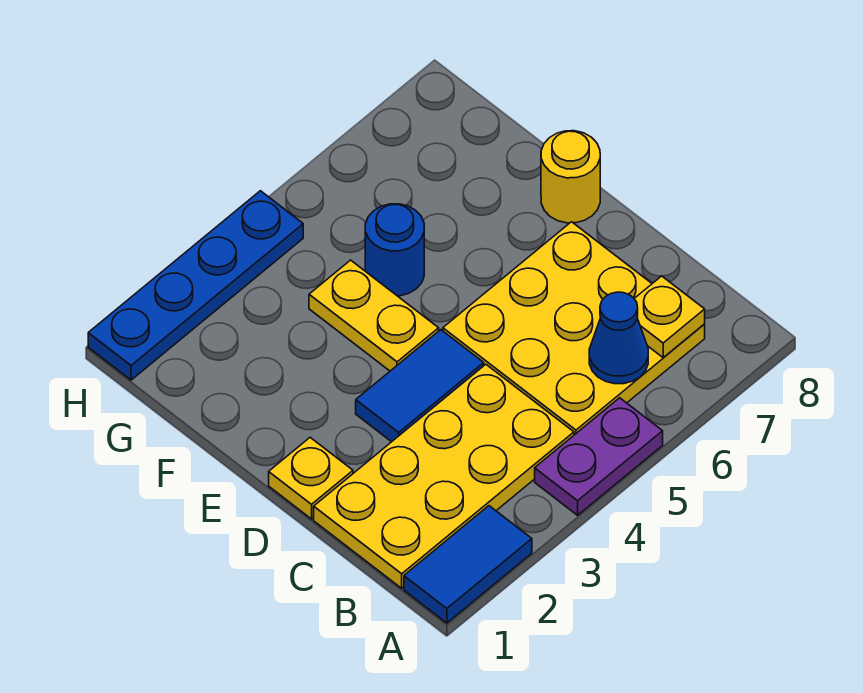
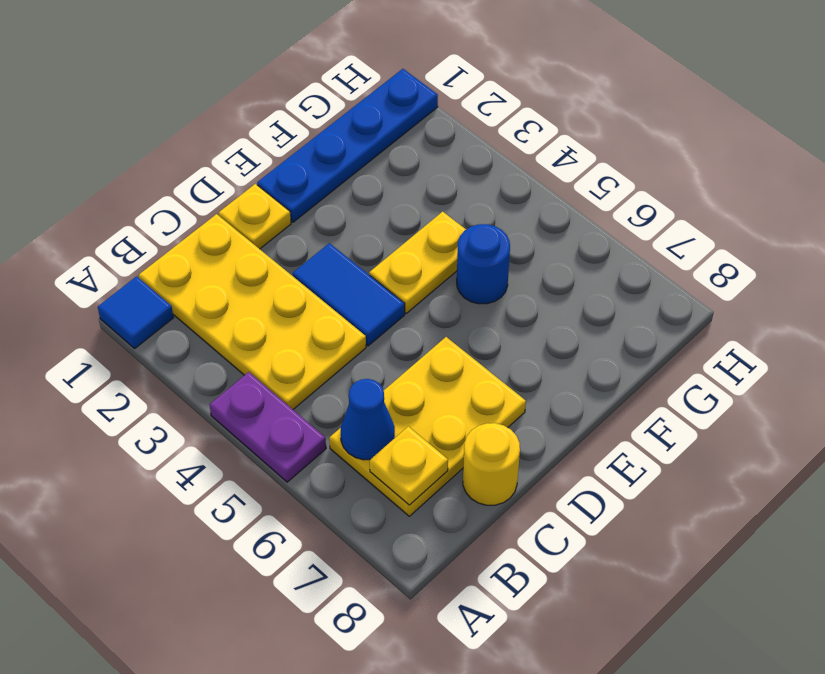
blue 1x2 tile [404,506,532,623] -> blue 1x1 tile [98,276,173,348]
yellow 3x3 plate [443,222,705,435] -> yellow 2x3 plate [329,337,526,516]
yellow 1x1 round brick [541,131,600,223] -> yellow 1x1 round brick moved to [463,423,520,505]
blue 1x4 plate [88,191,303,380] -> blue 1x4 plate turned to [257,69,438,222]

